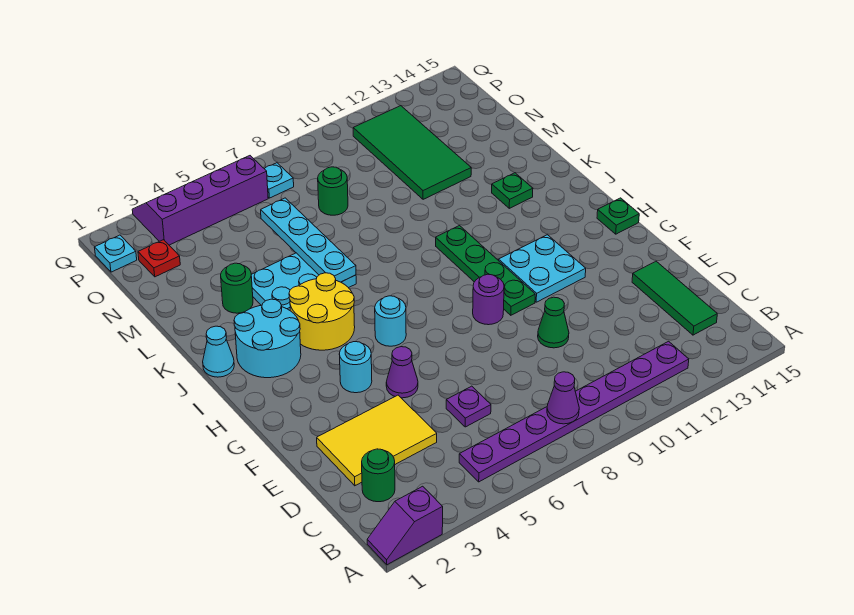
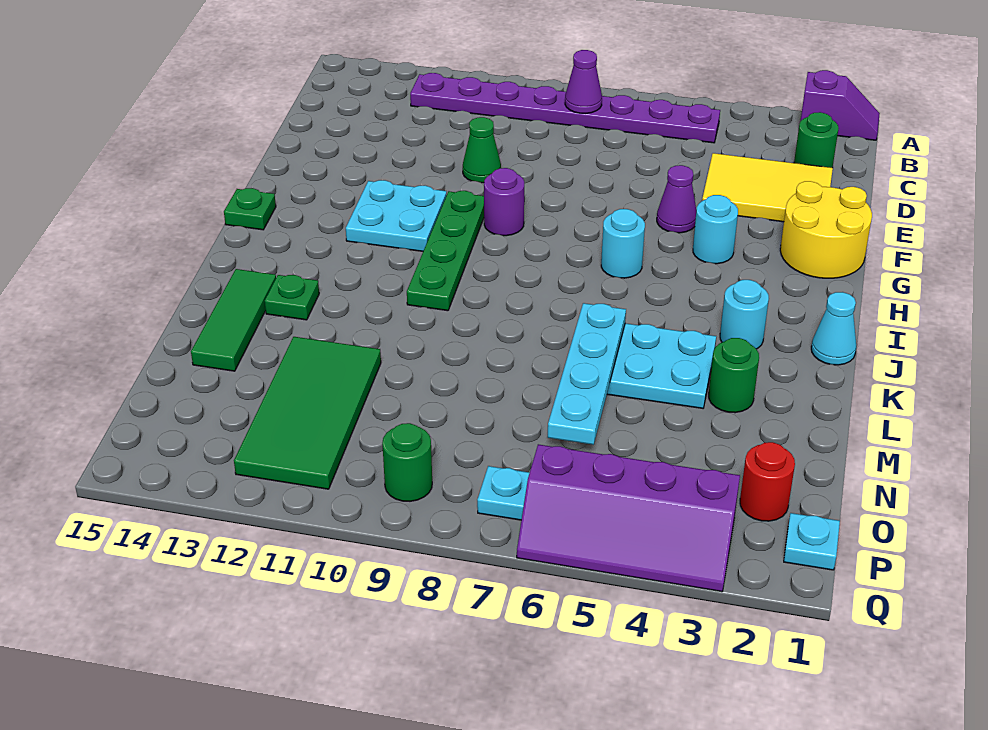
green 1x3 tile [632,261,717,335] -> green 1x3 tile moved to [191,269,276,371]
purple 1x1 plate [446,386,491,427] -> none
cyan 2x2 round brick [234,299,301,378] -> cyan 1x1 round brick [720,280,769,349]
yellow 2x2 round brick [289,273,355,350] -> yellow 2x2 round brick moved to [780,181,872,278]
green 1x1 round brick [318,167,348,215] -> green 1x1 round brick moved to [382,423,432,501]
red 1x1 plate [138,240,180,277] -> red 1x1 round brick [740,442,795,521]

